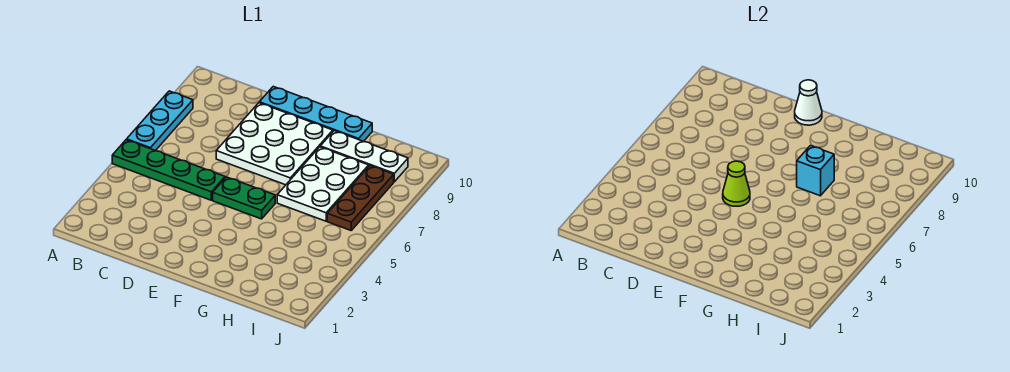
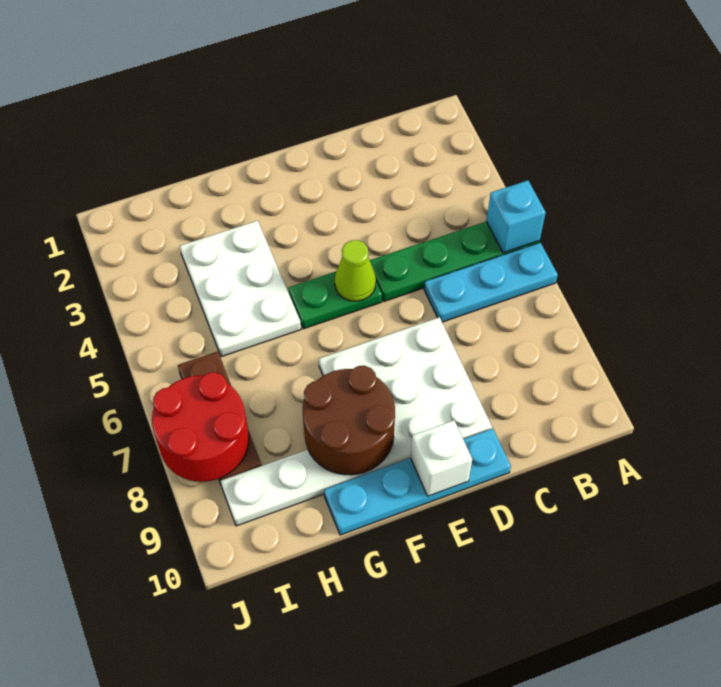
cyan 1x3 plate [127,91,193,151] -> cyan 1x3 plate turned to [424,243,558,322]
white 1x1 cone [795,80,822,125] -> white 1x1 brick [411,420,472,496]
none -> brown 2x2 round brick [303,366,395,475]
white 2x3 plate [277,147,369,221] -> white 2x3 plate moved to [180,221,301,357]
cyan 1x1 brick [797,146,834,196] -> cyan 1x1 brick moved to [486,180,546,253]
none -> red 2x2 round brick [152,372,249,482]

